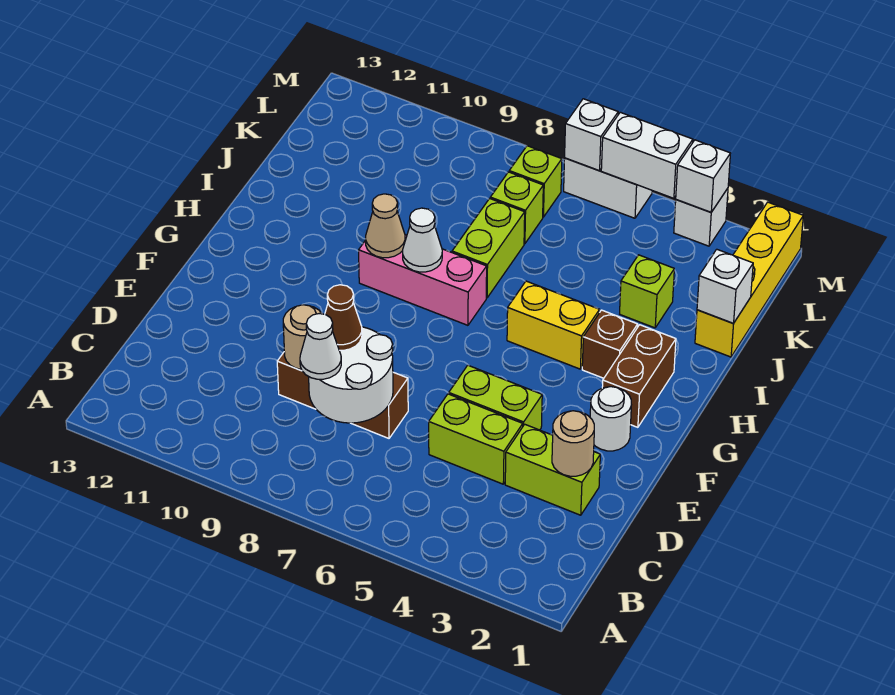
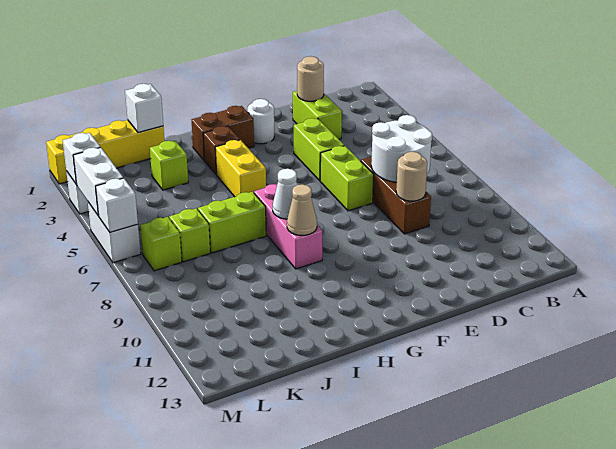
white 1x1 cone [300,314,341,379] -> none
lime 1x2 brick [429,394,523,484] -> lime 1x2 brick moved to [320,146,374,211]
brown 1x1 cone [325,285,362,350] -> none

